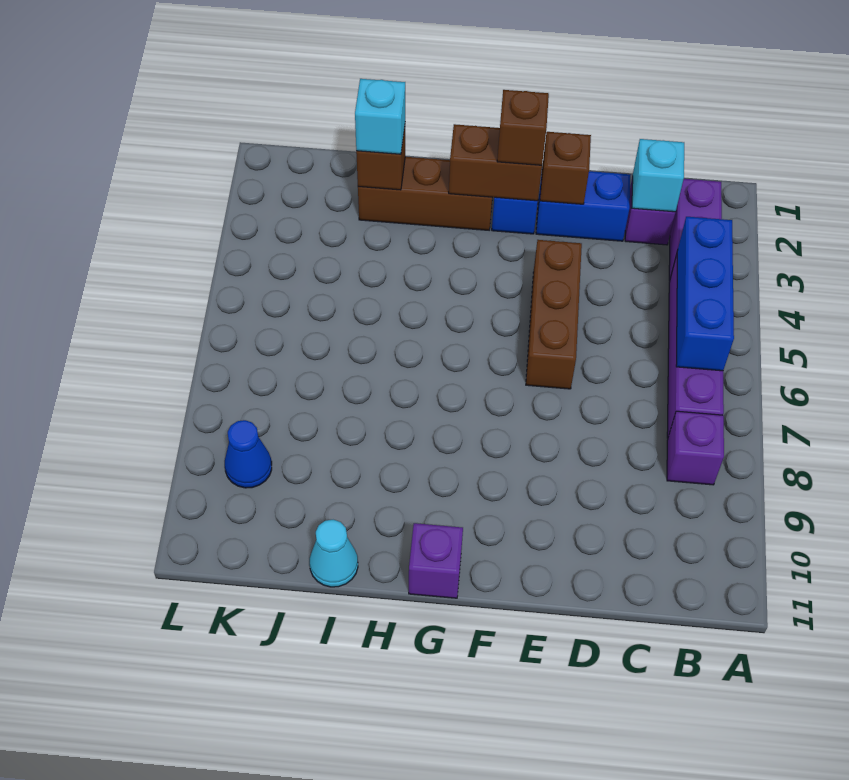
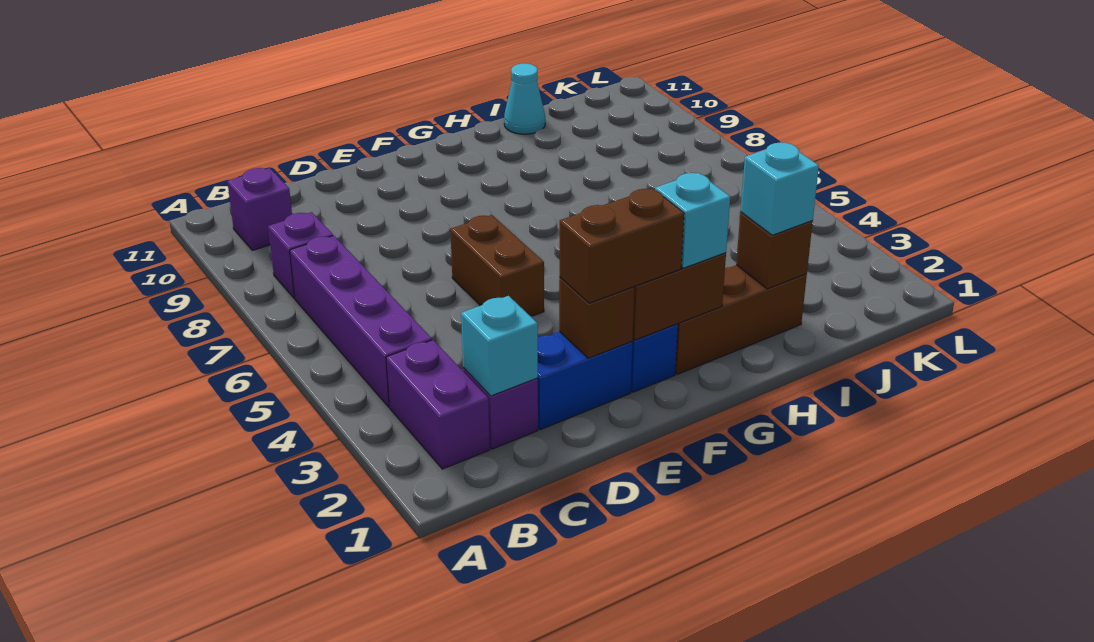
blue 1x3 brick [676,217,734,371] -> none
brown 1x3 brick [526,240,582,389] -> brown 1x2 brick [450,215,544,316]
brown 1x1 brick [497,90,549,165] -> brown 1x2 brick [560,188,684,303]
none -> cyan 1x1 brick [655,173,730,268]
purple 1x1 brick [409,523,463,598] -> purple 1x1 brick moved to [227,168,292,250]
blue 1x1 cone [225,420,272,488] -> none

